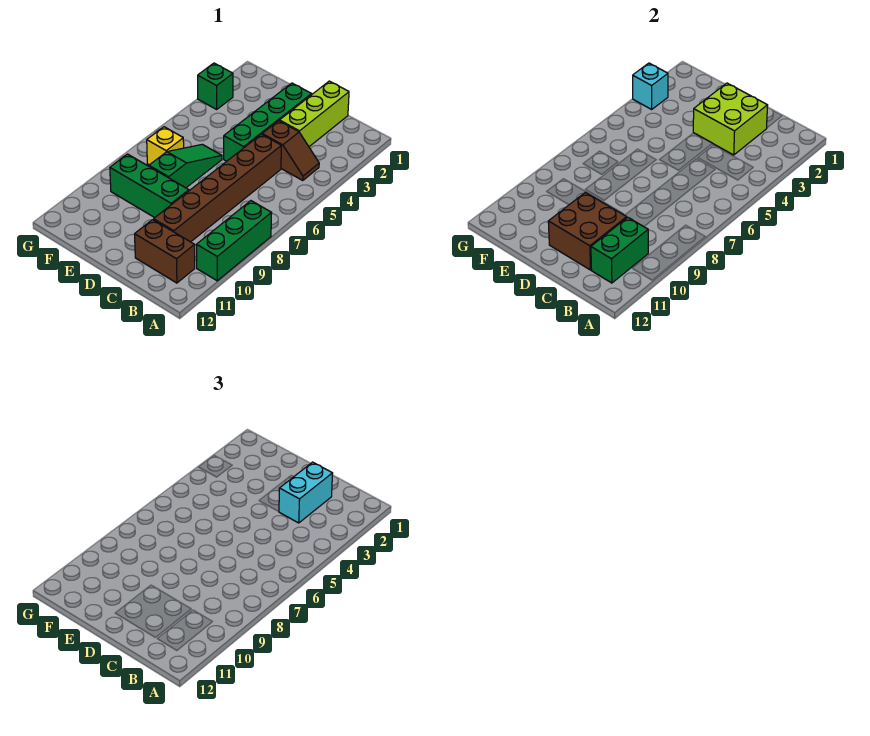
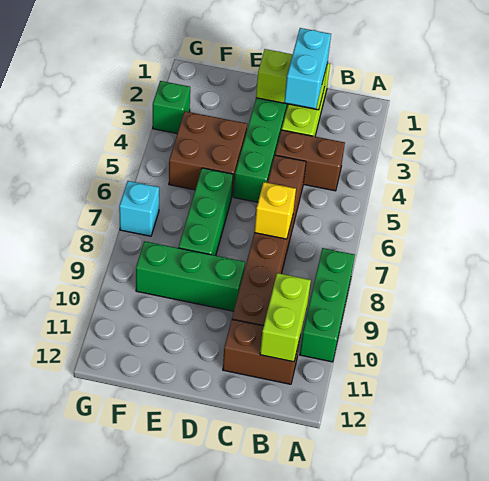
brown 1x2 slope [262,121,319,181] -> brown 1x2 brick [275,130,345,191]
green 1x2 brick [591,217,648,283] -> lime 1x2 brick [260,273,311,362]
lime 2x2 brick [693,83,768,155] -> lime 1x2 brick [256,49,328,110]
brown 2x2 brick [548,192,627,270] -> brown 2x2 brick moved to [169,111,247,195]
green 1x3 slope [149,144,222,188] -> green 1x3 brick [179,168,233,256]
yellow 1x1 brick [147,127,184,165] -> yellow 1x1 brick moved to [254,182,296,239]
cyan 1x1 brick [633,63,668,109] -> cyan 1x1 brick moved to [119,181,159,236]

